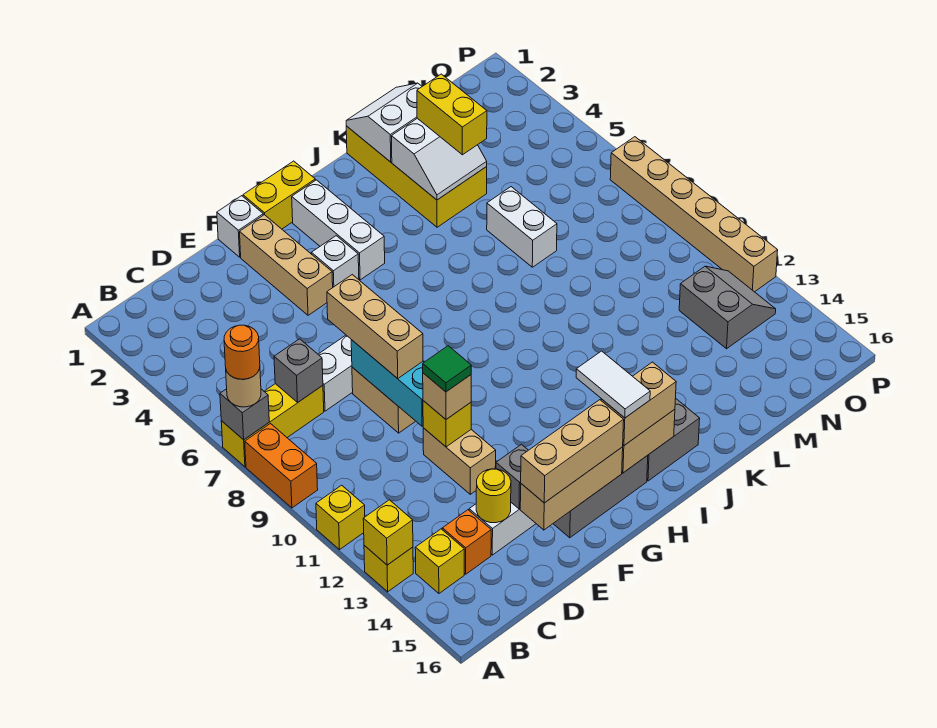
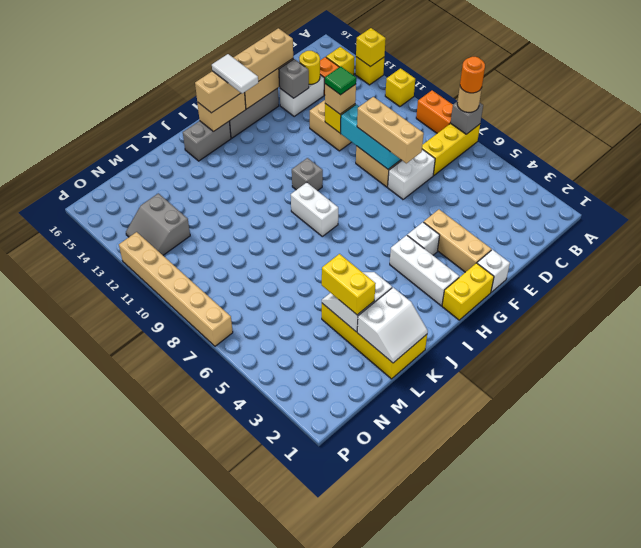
grey 1x1 brick [274,339,323,402] -> grey 1x1 brick moved to [292,158,323,191]
white 1x2 brick [487,187,557,267] -> white 1x2 brick moved to [291,182,338,236]

